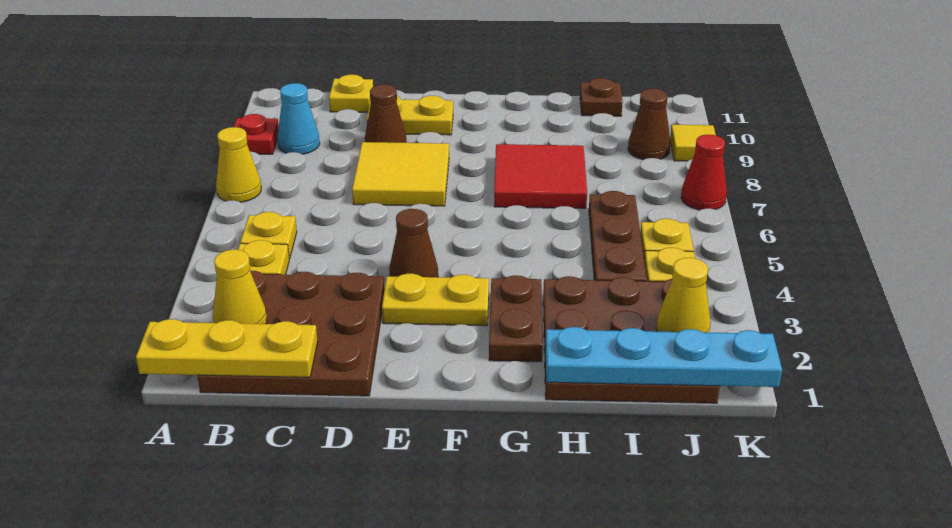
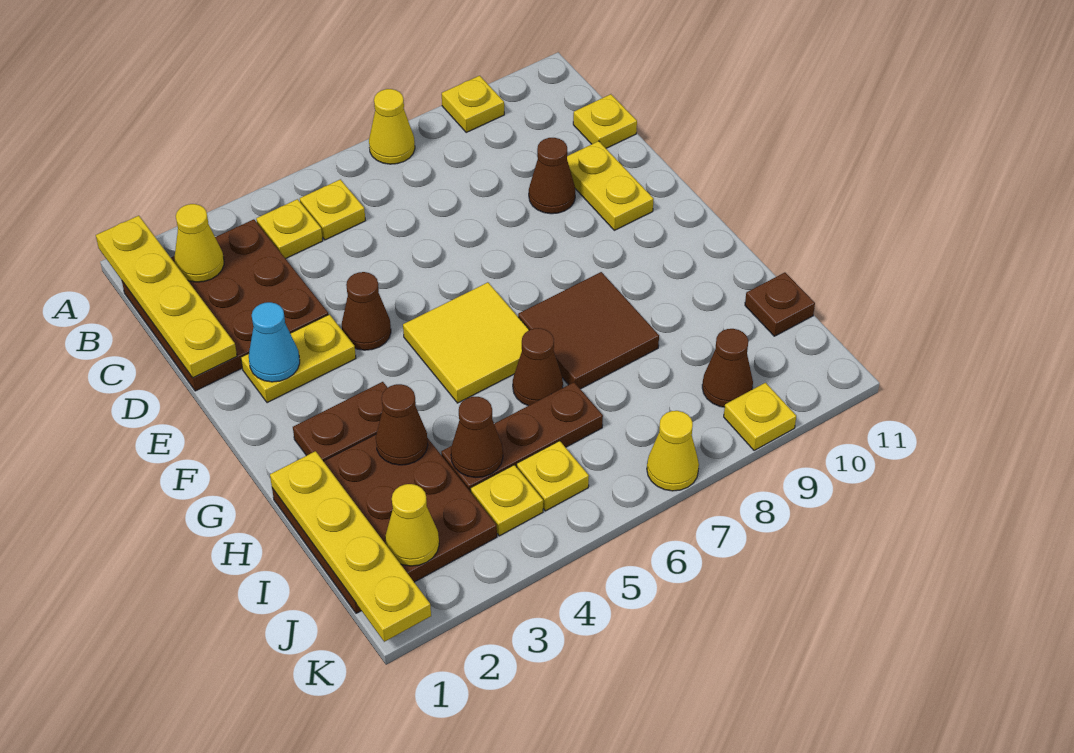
yellow 1x3 plate [136,319,318,377] -> yellow 1x4 plate [96,216,237,378]
red 1x1 plate [234,114,279,154] -> yellow 1x1 plate [442,76,504,132]
cyan 1x1 cone [277,83,320,154] -> cyan 1x1 cone moved to [249,302,300,382]
yellow 2x2 tile [352,142,449,206] -> yellow 2x2 tile moved to [403,282,529,403]
yellow 1x2 plate [382,274,489,326] -> yellow 1x2 plate turned to [241,314,356,403]
red 2x2 tile [494,144,587,209] -> brown 2x2 tile [518,272,659,389]
cyan 1x4 plate [545,327,782,387] -> yellow 1x4 plate [270,451,431,642]
none -> brown 1x1 cone [376,384,428,465]
none -> brown 1x1 cone [513,328,563,406]
none -> brown 1x1 cone [451,397,503,478]
red 1x1 cone [681,135,727,210] -> yellow 1x1 cone [647,411,699,491]
yellow 1x1 tile [670,125,716,161] -> yellow 1x1 plate [724,383,796,451]

